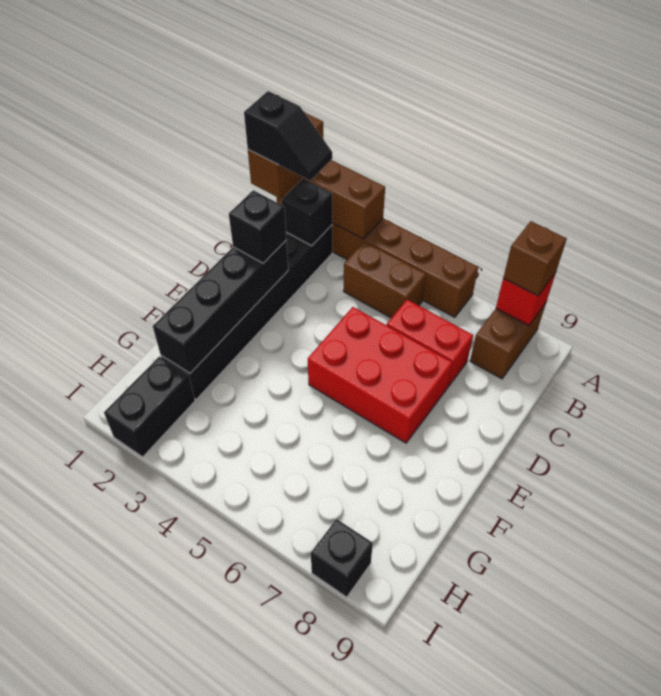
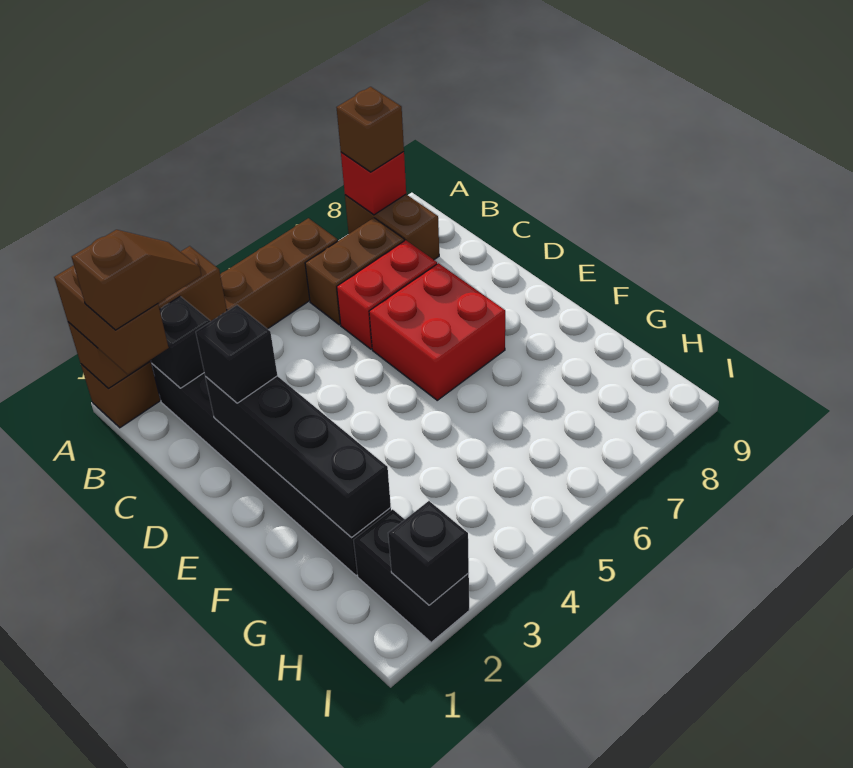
black 1x2 slope [244,91,332,181] -> brown 1x2 slope [72,230,201,330]
brown 1x2 brick [343,242,426,318] -> brown 1x2 brick moved to [305,218,404,325]
red 2x3 brick [308,307,453,443] -> red 2x2 brick [369,263,505,400]
black 1x1 brick [311,519,373,597] -> black 1x1 brick moved to [388,501,469,605]

